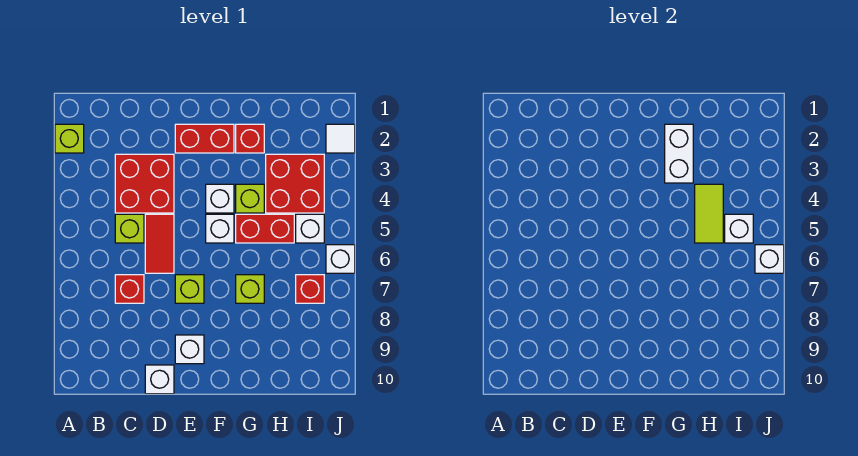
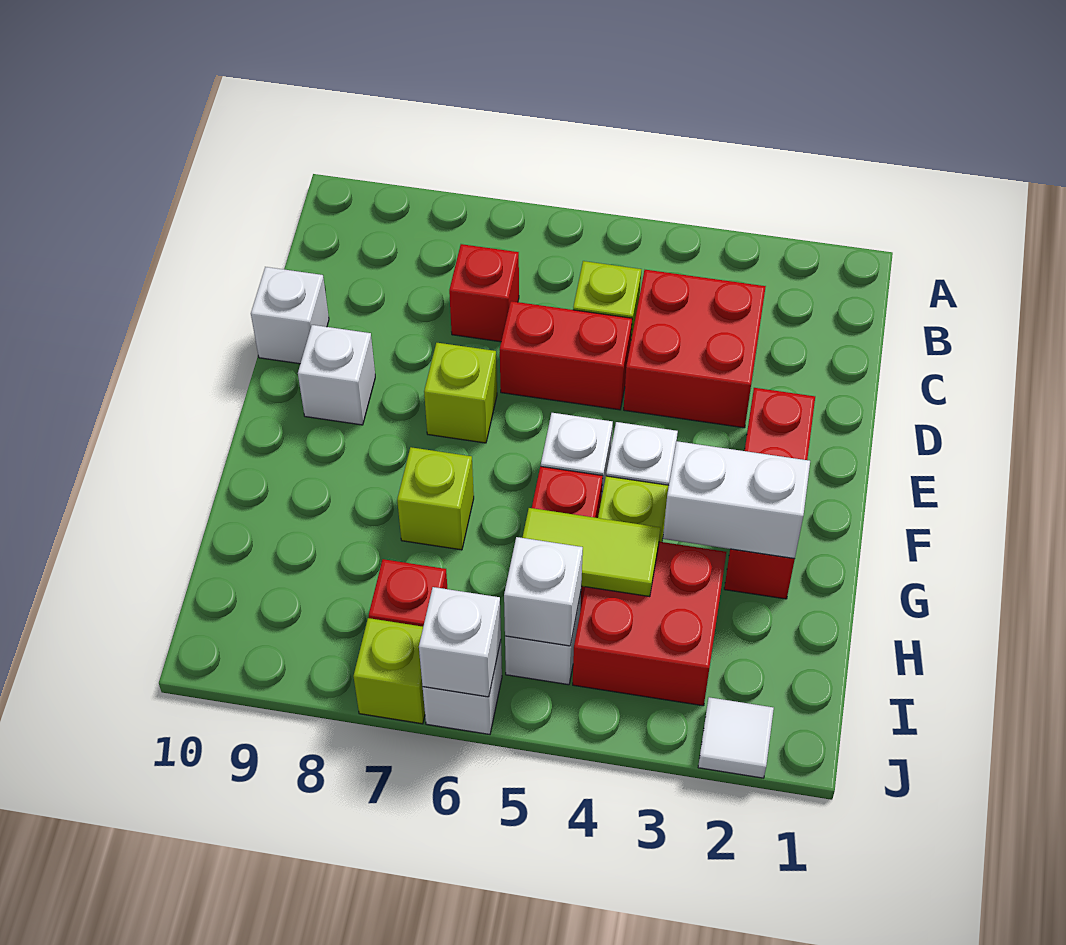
lime 1x1 brick [55,124,84,153] -> lime 1x1 brick moved to [353,618,425,724]
red 1x2 tile [145,214,174,273] -> red 1x2 brick [500,301,632,410]

